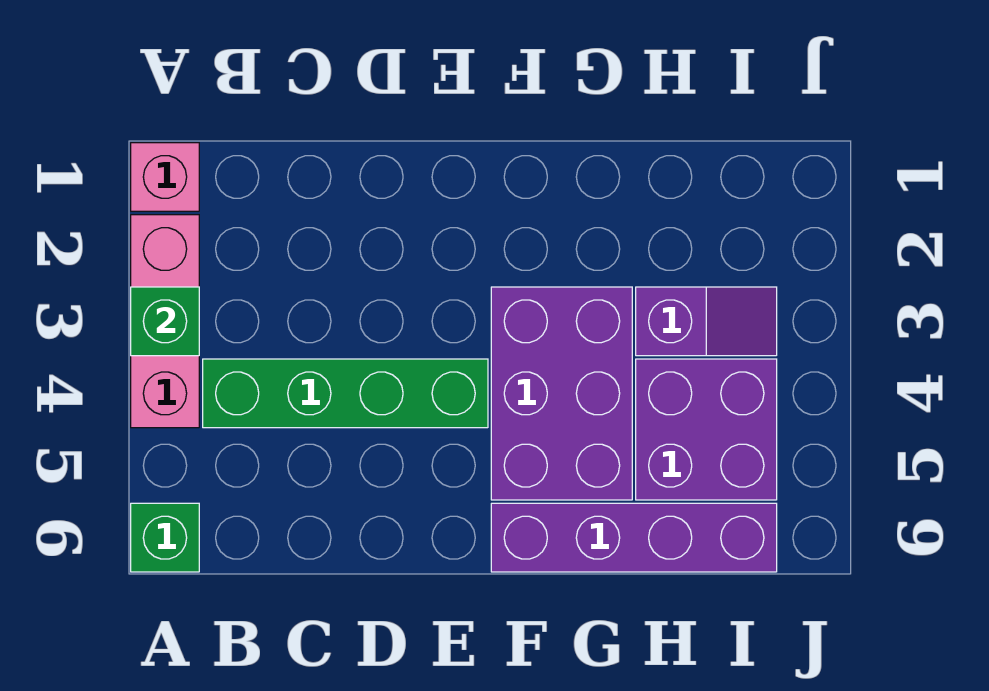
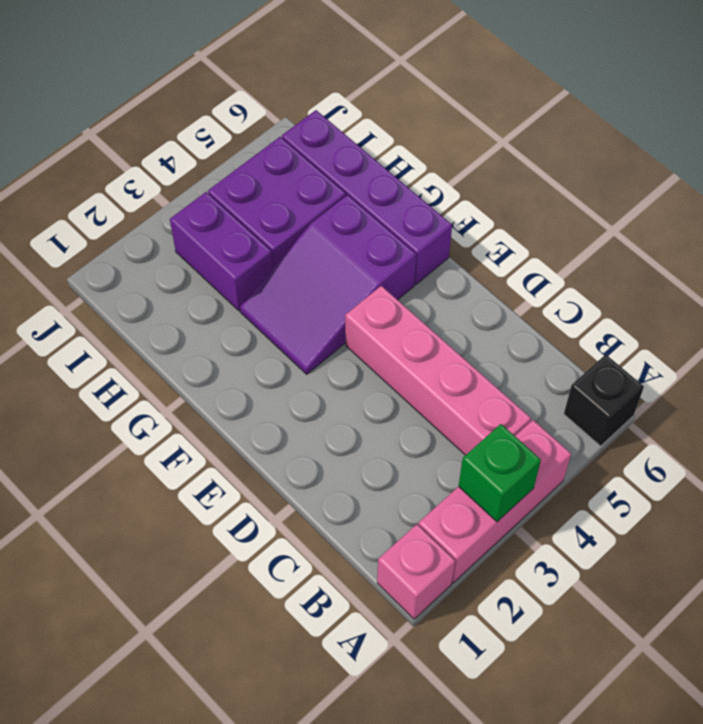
green 1x1 brick [131,503,199,572] -> black 1x1 brick [564,354,644,446]
green 1x4 brick [203,359,488,428] -> pink 1x4 brick [345,286,531,455]
purple 2x3 brick [491,287,632,500] -> purple 2x3 slope [240,195,416,374]
purple 1x2 slope [636,287,777,356] -> purple 1x2 brick [170,192,273,311]

